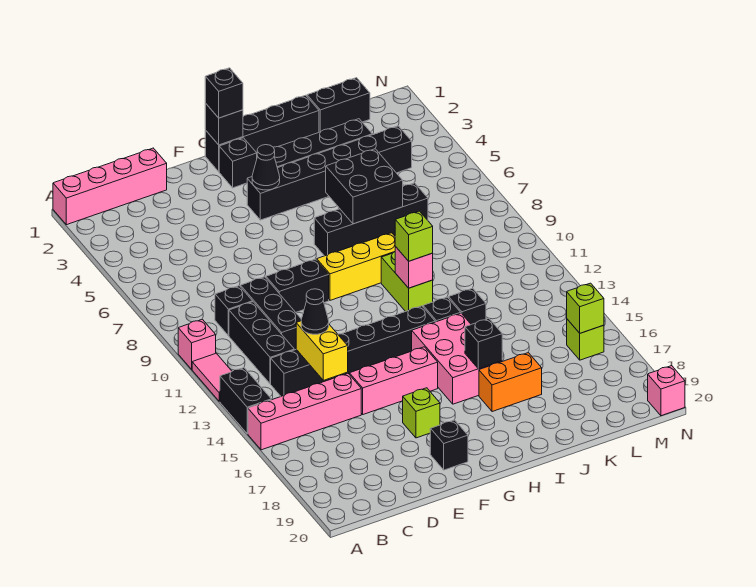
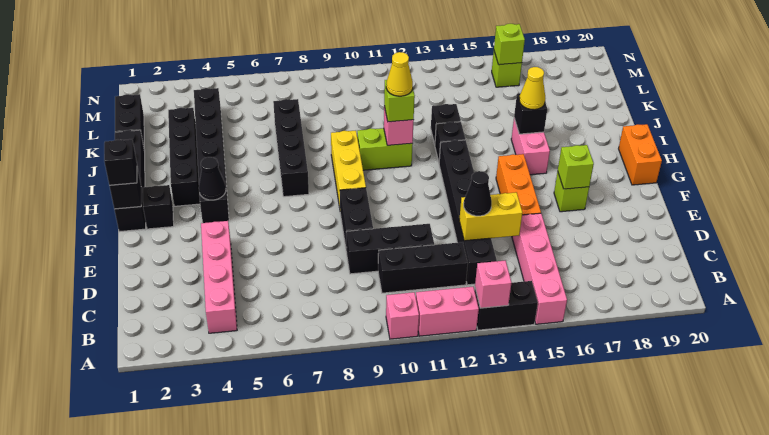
pink 1x4 brick [53,148,167,225] -> pink 1x4 brick moved to [201,221,237,333]
pink 1x2 tile [192,353,232,402] -> pink 1x2 brick [416,287,479,336]
black 1x1 brick [215,286,253,336] -> none
pink 1x3 brick [349,347,438,414] -> orange 1x3 brick [496,154,541,215]
none -> lime 1x1 brick [558,145,594,189]
black 1x1 brick [430,420,468,470] -> none
pink 2x3 brick [412,313,502,404] -> pink 1x2 brick [511,119,550,175]
black 2x2 brick [326,149,403,224] -> none
none -> yellow 1x1 cone [386,52,413,96]
none -> yellow 1x1 cone [519,67,545,110]
orange 1x2 brick [479,353,542,412] -> orange 1x2 brick moved to [619,124,662,185]
pink 1x1 brick [648,366,685,416] -> pink 1x1 brick moved to [475,260,512,308]

